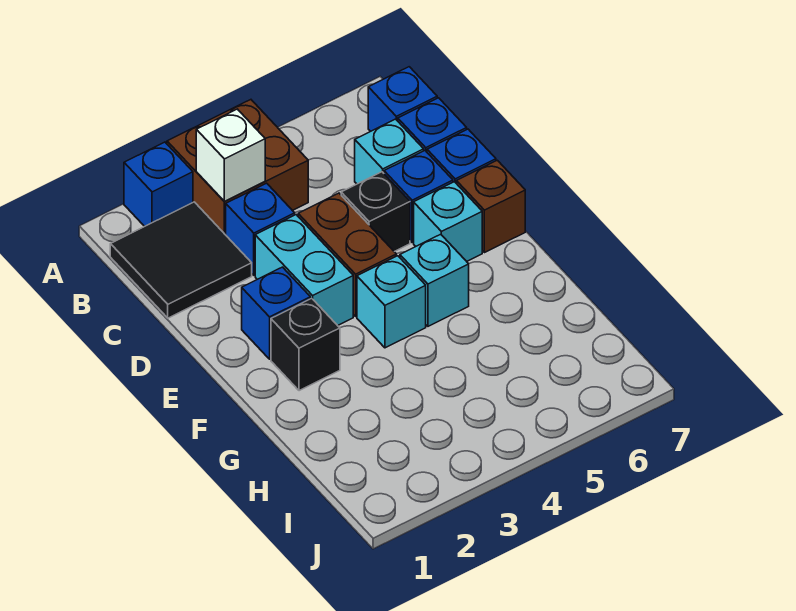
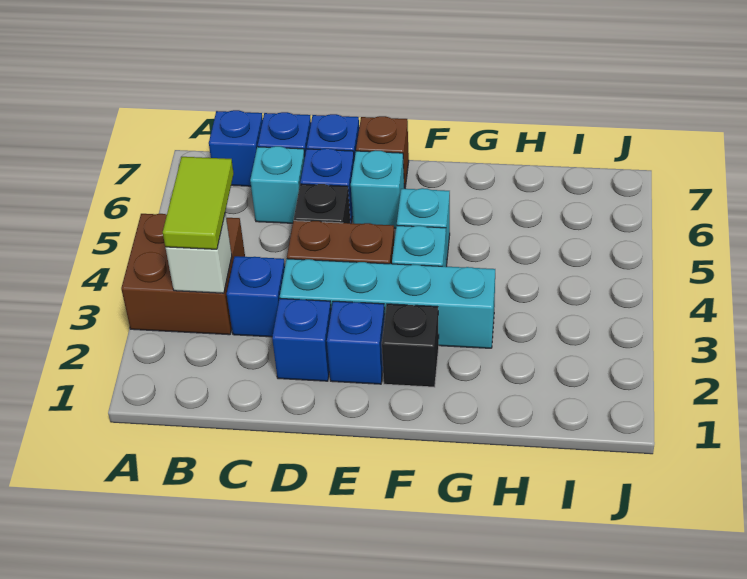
blue 1x1 brick [124,142,193,226] -> blue 1x1 brick moved to [272,299,331,381]
black 2x2 tile [110,202,252,318] -> none
none -> lime 1x2 tile [163,157,234,249]
cyan 1x2 brick [255,215,353,326] -> cyan 1x4 brick [280,259,495,348]

